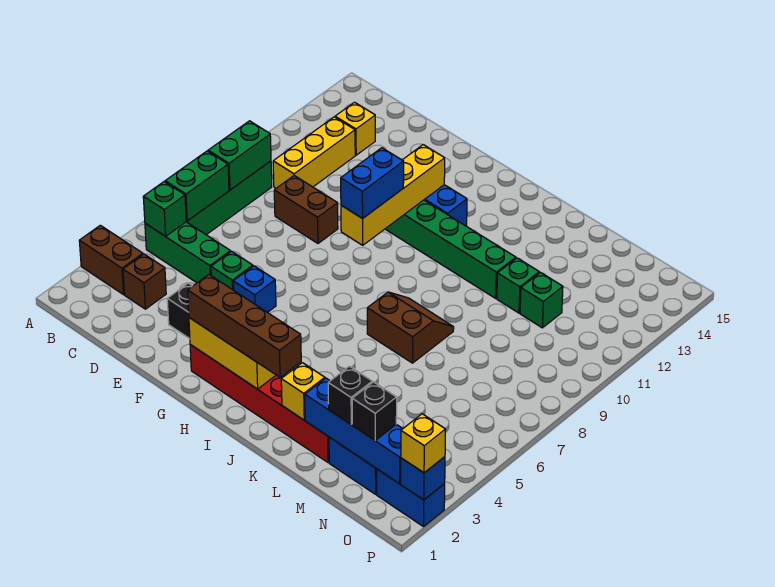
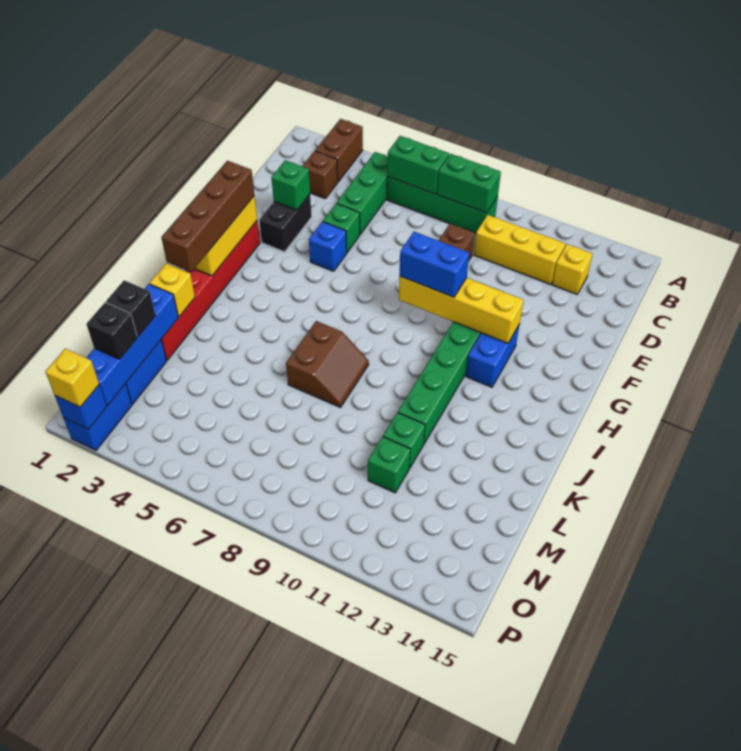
green 1x1 brick [143,182,186,236] -> green 1x1 brick moved to [271,160,310,210]

